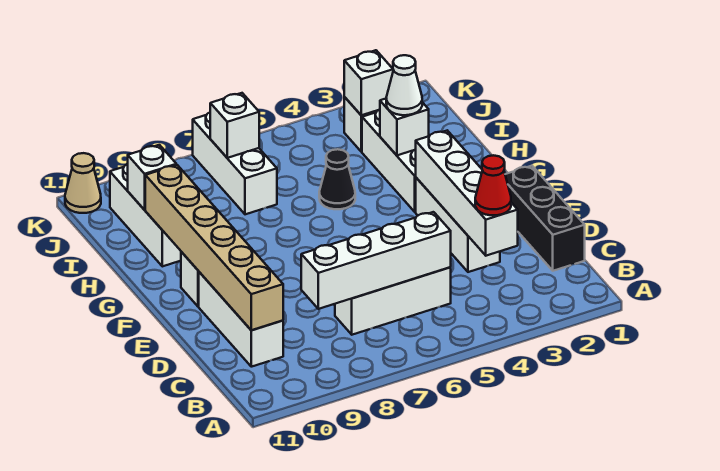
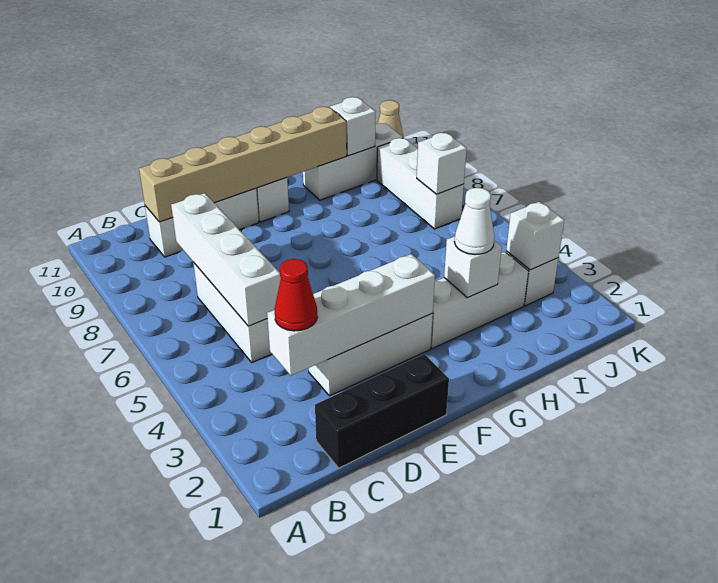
black 1x1 cone [319,149,355,209] -> none
white 1x3 brick [193,113,277,214] -> white 1x3 brick turned to [377,138,464,229]

